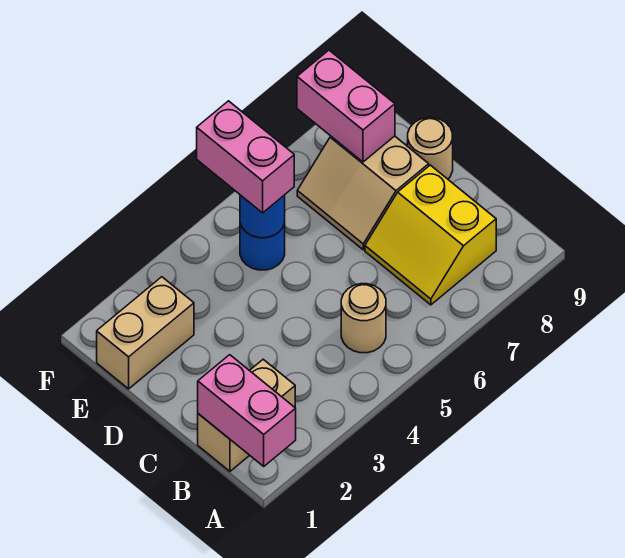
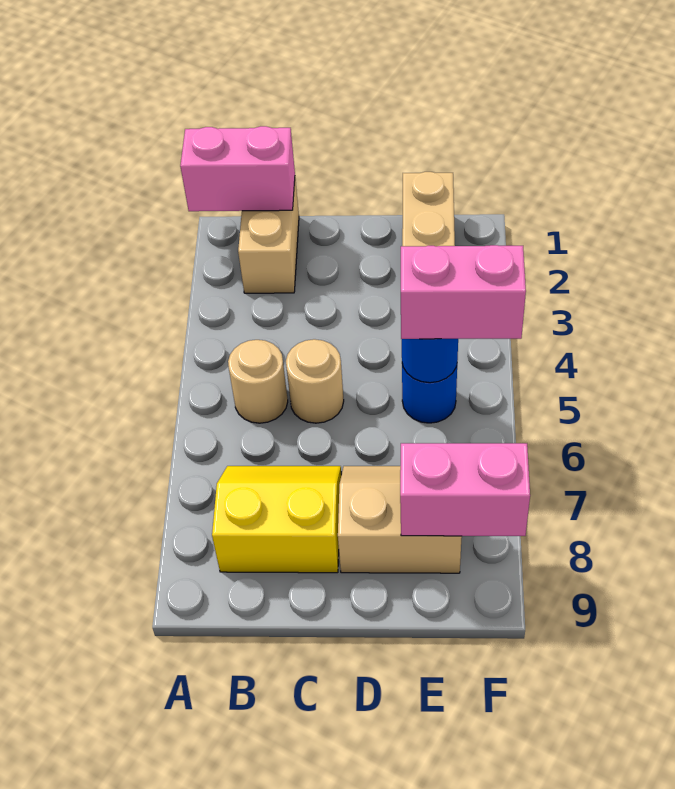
tan 1x1 round brick [408,118,453,179] -> tan 1x1 round brick moved to [286,339,344,423]

